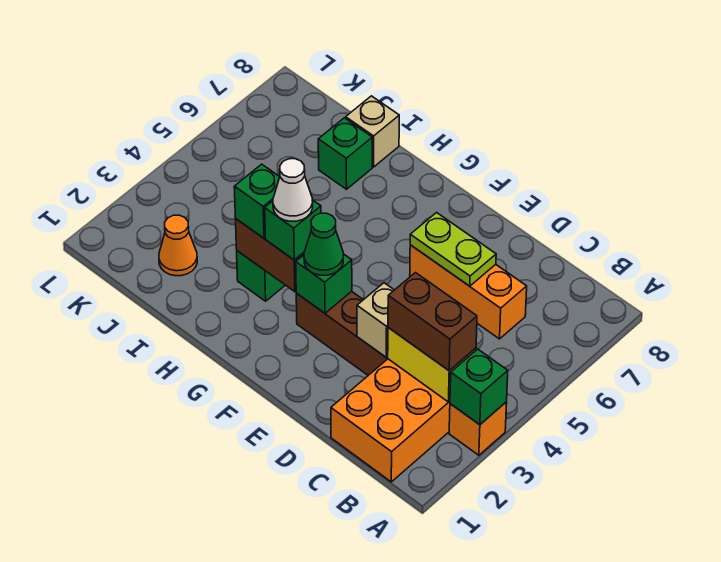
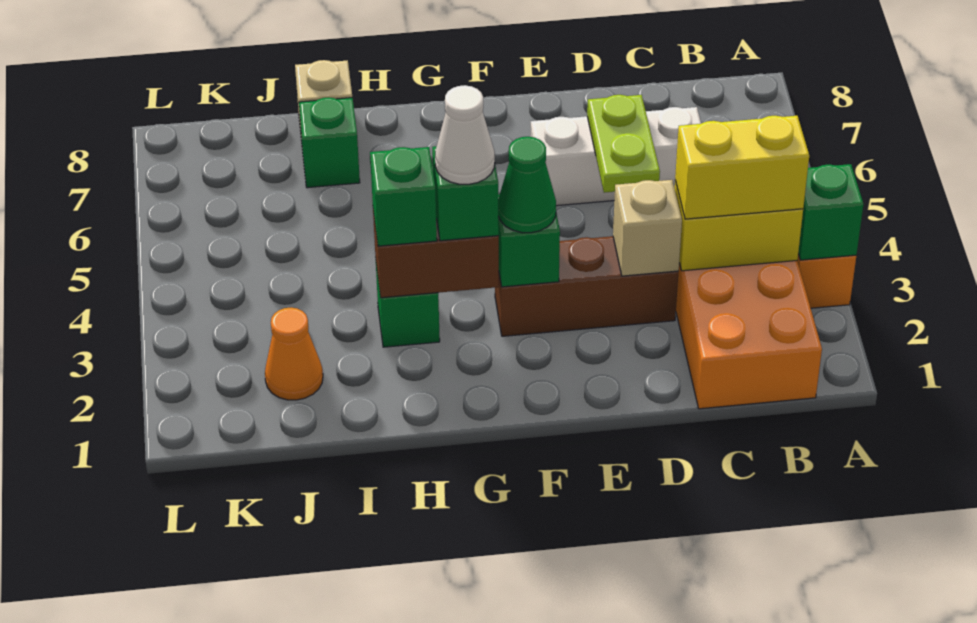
brown 1x2 brick [388,273,477,371] -> yellow 1x2 brick [675,116,809,219]
orange 1x3 brick [410,245,527,339] -> white 1x3 brick [531,107,701,206]
lime 1x2 plate [410,213,496,286] -> lime 1x2 plate turned to [587,95,660,193]

